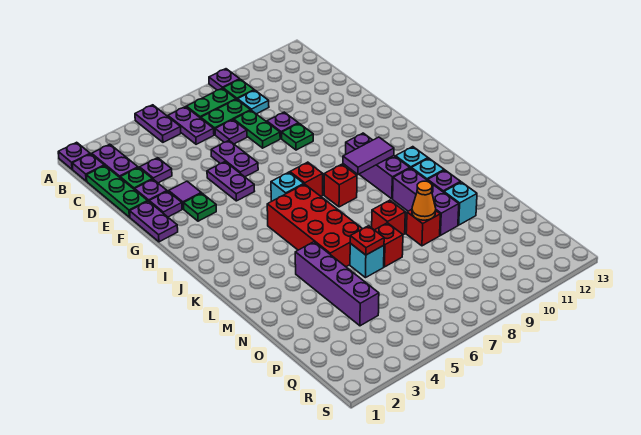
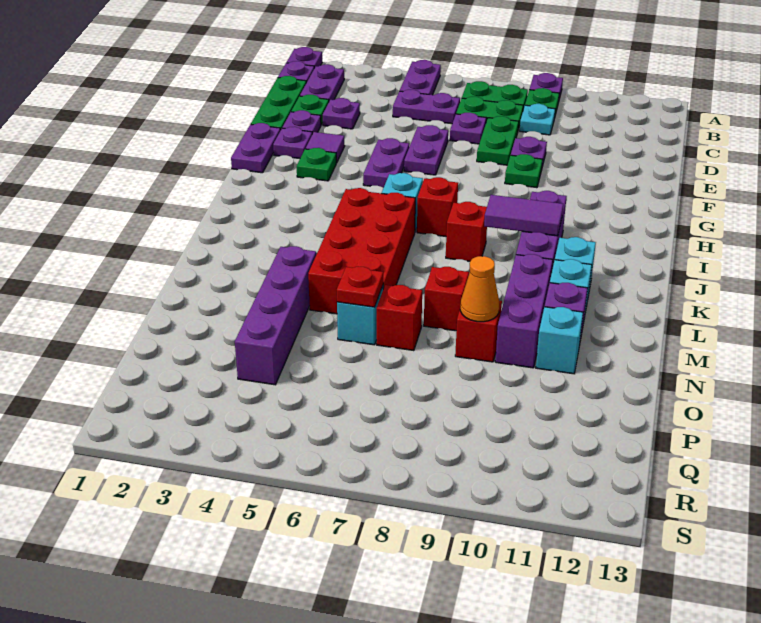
purple 1x2 plate [168,107,214,144] -> purple 1x2 plate turned to [393,90,460,124]

